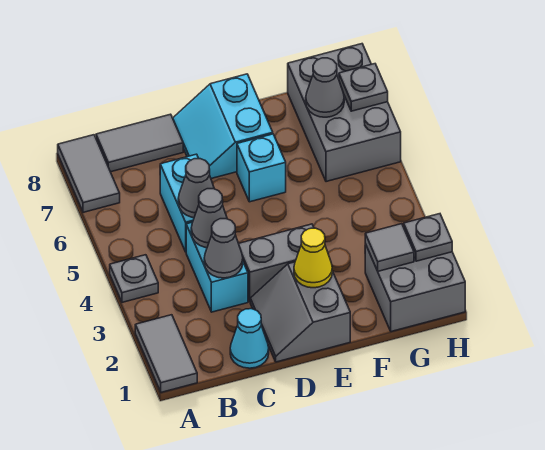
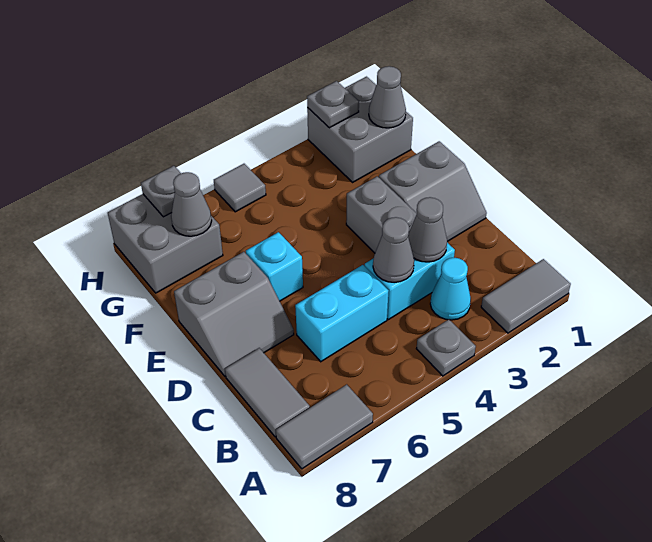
cyan 1x1 cone [230,309,269,368] -> cyan 1x1 cone moved to [430,258,471,320]
grey 1x1 cone [178,159,214,218] -> grey 1x1 cone moved to [369,66,406,128]
cyan 2x2 slope [173,74,273,179] -> grey 2x2 slope [174,252,294,376]
yellow 1x1 cone [294,228,332,288] -> none
grey 1x1 tile [365,224,414,271] -> grey 1x1 tile moved to [214,164,266,212]
grey 2x3 brick [288,44,401,182] -> grey 2x2 brick [108,194,223,293]

